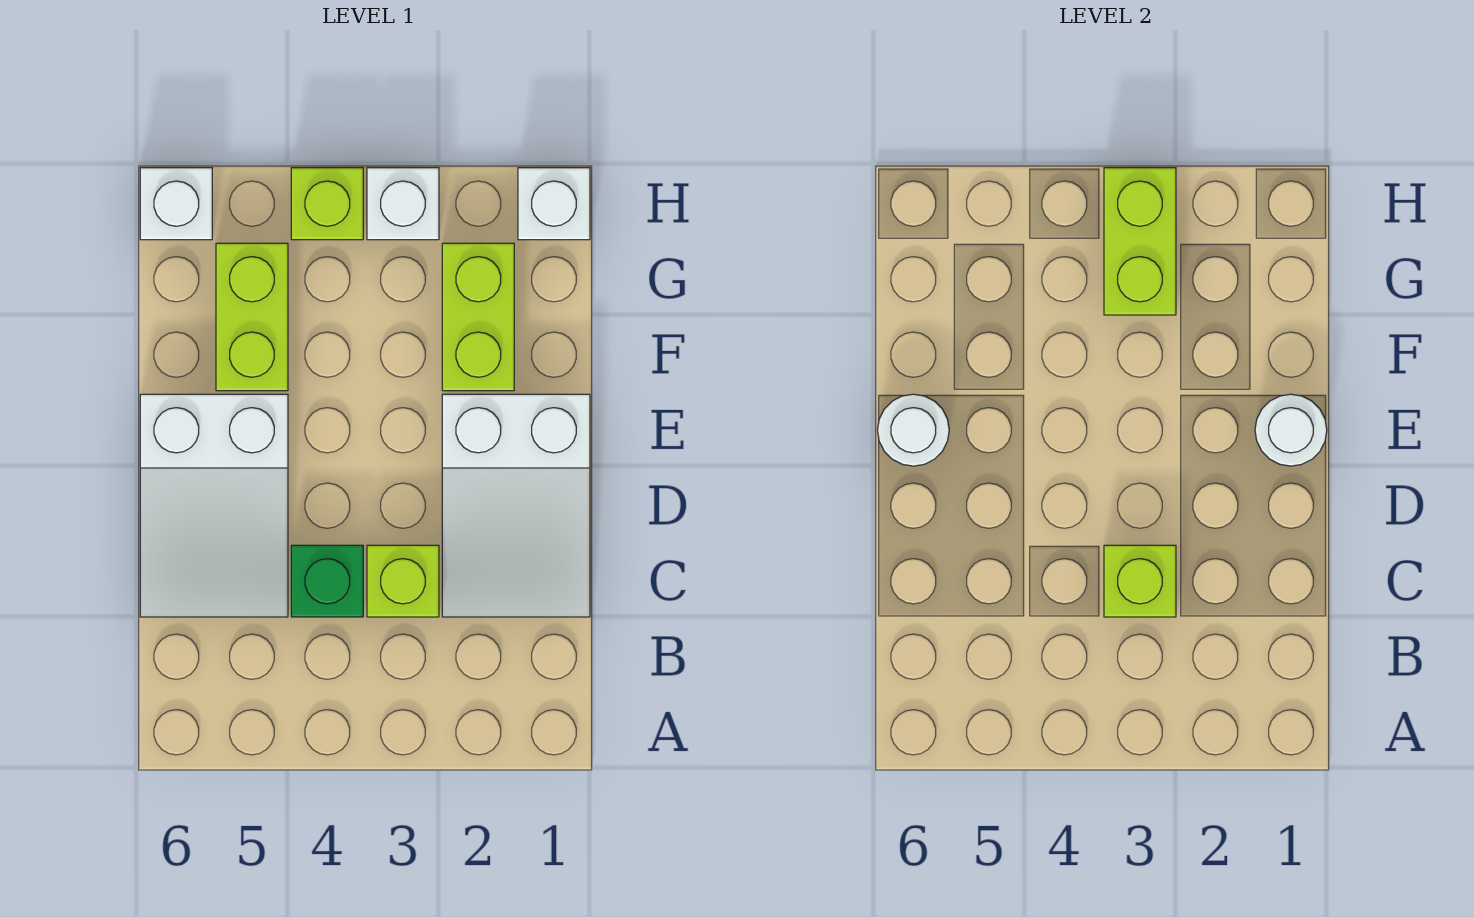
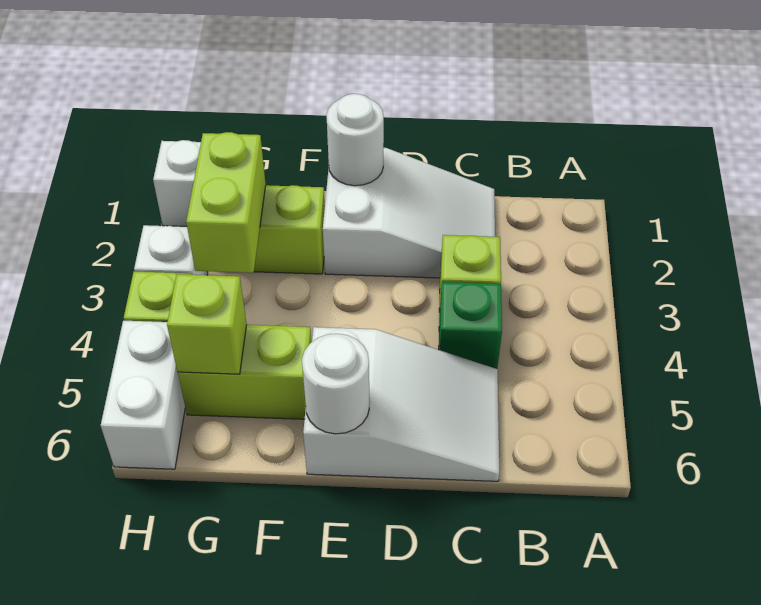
lime 1x1 brick [1104,545,1176,617] -> lime 1x1 brick moved to [167,274,247,374]
lime 1x2 brick [1104,168,1176,315] -> lime 1x2 brick turned to [186,132,266,273]
white 1x1 brick [140,168,212,240] -> white 1x2 brick [101,321,185,469]

